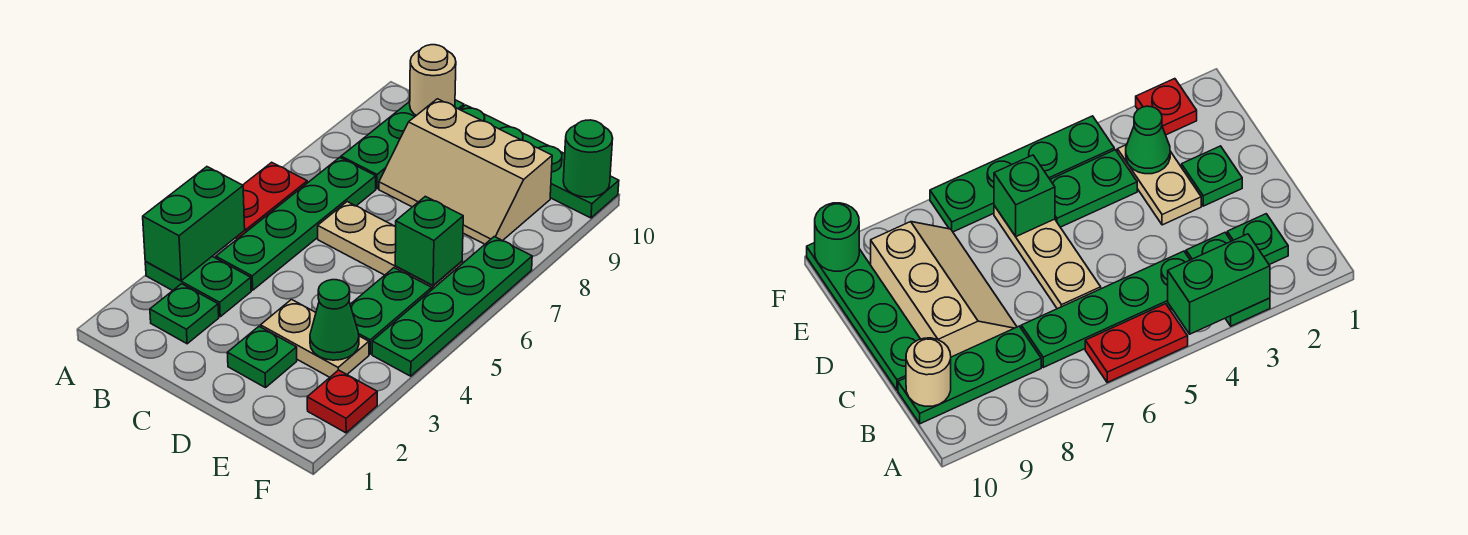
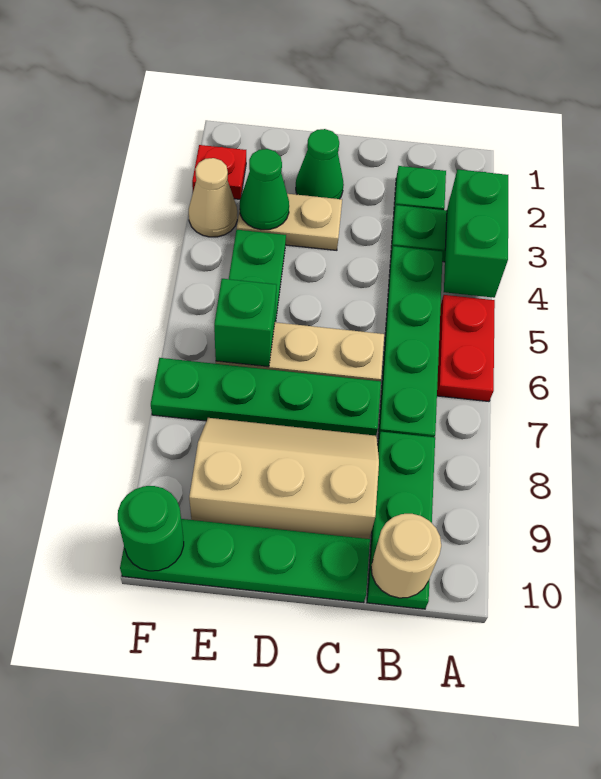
green 1x1 plate [227,327,297,388] -> green 1x1 cone [296,129,344,199]
none -> tan 1x1 cone [189,158,237,237]
green 1x4 plate [372,237,532,376] -> green 1x4 plate turned to [151,358,381,436]

